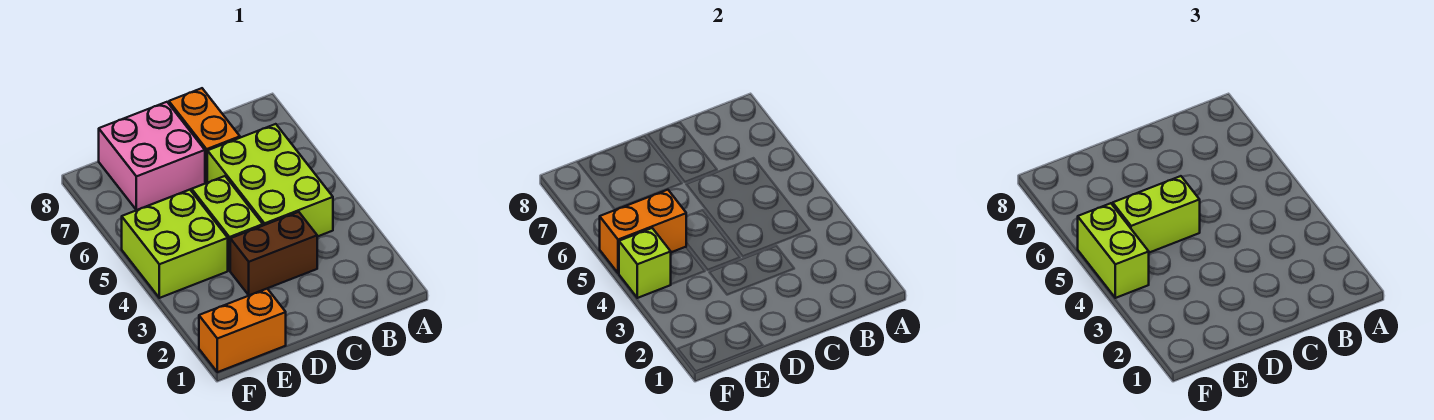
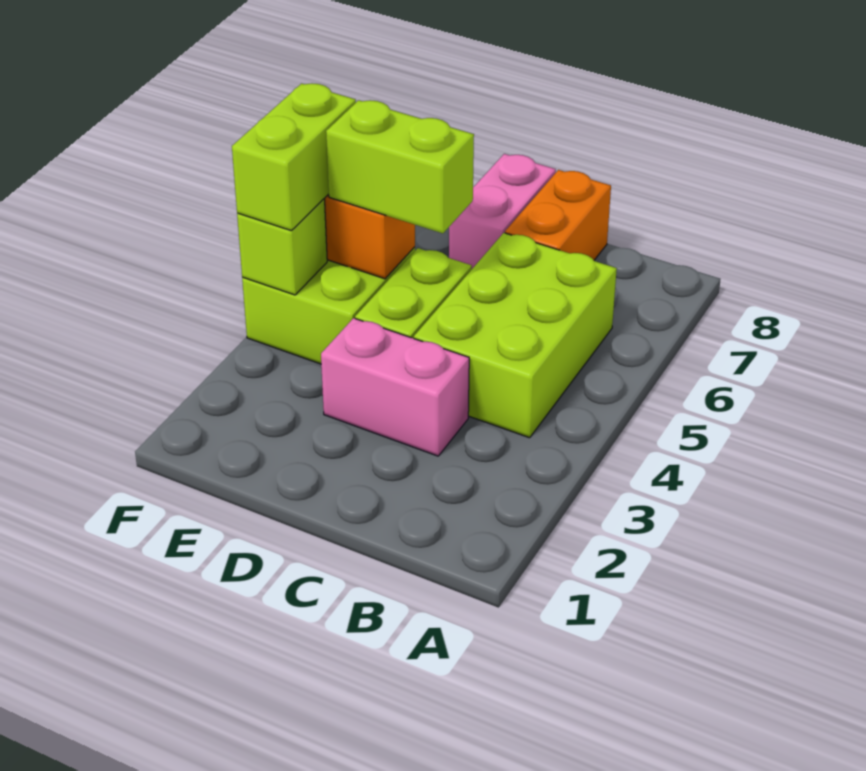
brown 1x2 brick [230,212,317,295] -> pink 1x2 brick [321,318,469,456]
pink 2x2 brick [99,102,205,210] -> pink 1x2 brick [449,154,556,269]
orange 1x2 brick [199,289,286,372] -> none

